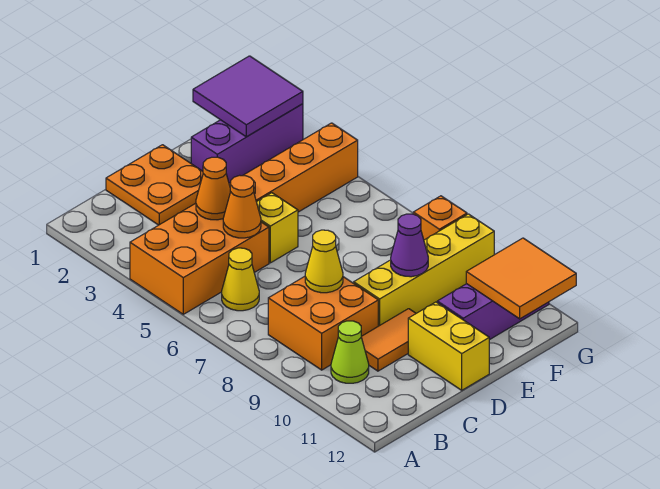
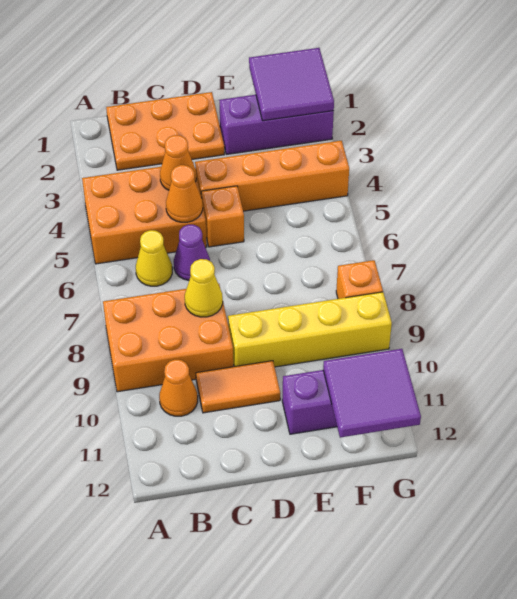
orange 2x2 brick [268,276,378,370] -> orange 2x3 brick [103,285,233,392]
lime 1x1 cone [331,321,369,383] -> orange 1x1 cone [159,360,198,416]
orange 2x2 plate [106,145,203,225] -> orange 2x3 plate [106,92,224,170]
yellow 1x1 brick [257,193,298,263] -> orange 1x1 brick [201,186,244,247]
yellow 1x2 brick [408,302,489,390] -> none
purple 1x1 cone [391,214,428,277] -> purple 1x1 cone moved to [174,225,210,280]
orange 2x2 tile [466,238,576,319] -> purple 2x2 tile [323,349,421,438]

